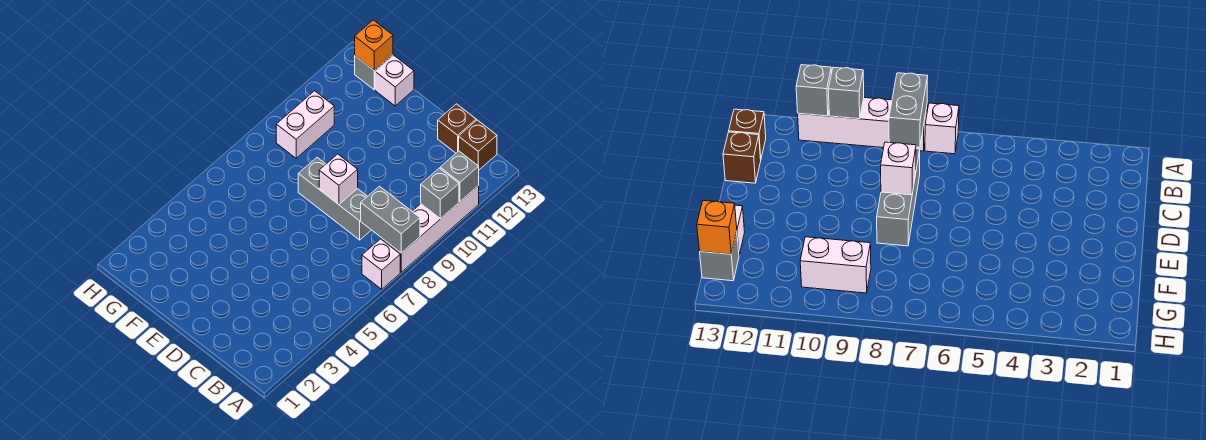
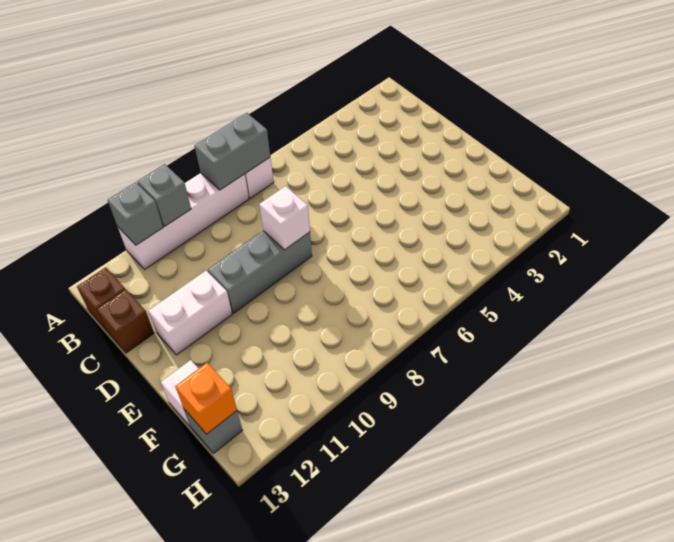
grey 1x2 brick [361,186,420,253] -> grey 1x2 brick turned to [194,113,270,190]
grey 1x3 brick [298,158,371,240] -> grey 1x3 brick turned to [208,231,312,313]
white 1x2 brick [276,91,334,158] -> white 1x2 brick moved to [148,271,232,355]

